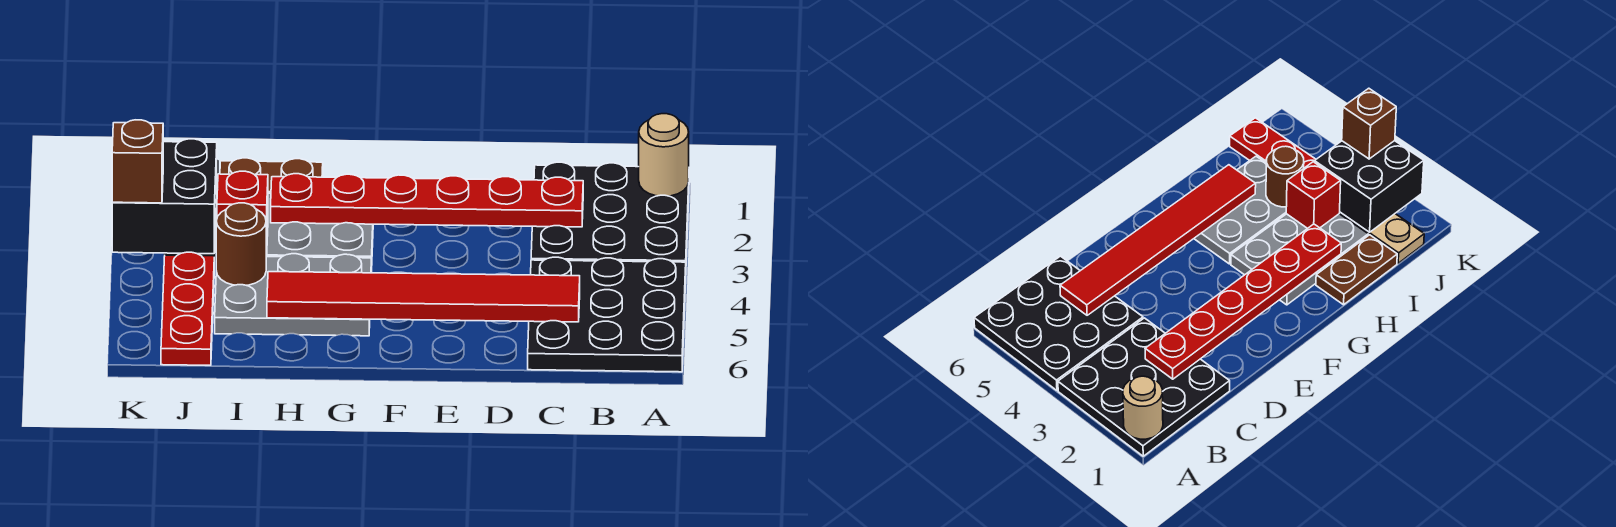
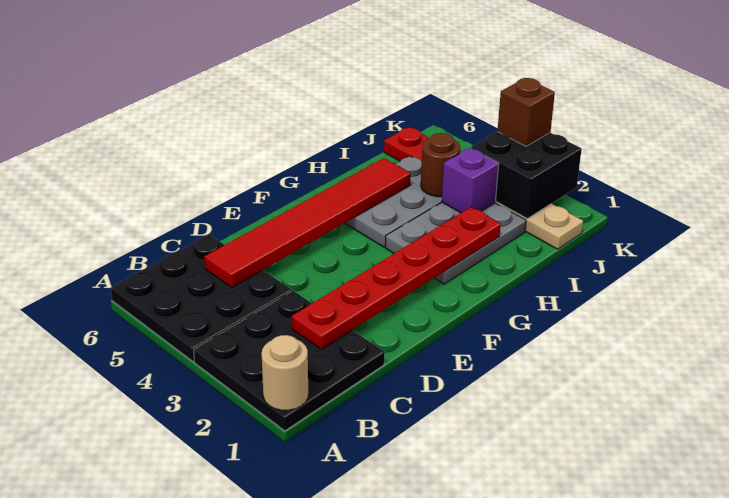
brown 1x2 plate [220,158,323,193] -> none
red 1x1 brick [217,171,268,254] -> purple 1x1 brick [442,148,499,213]

